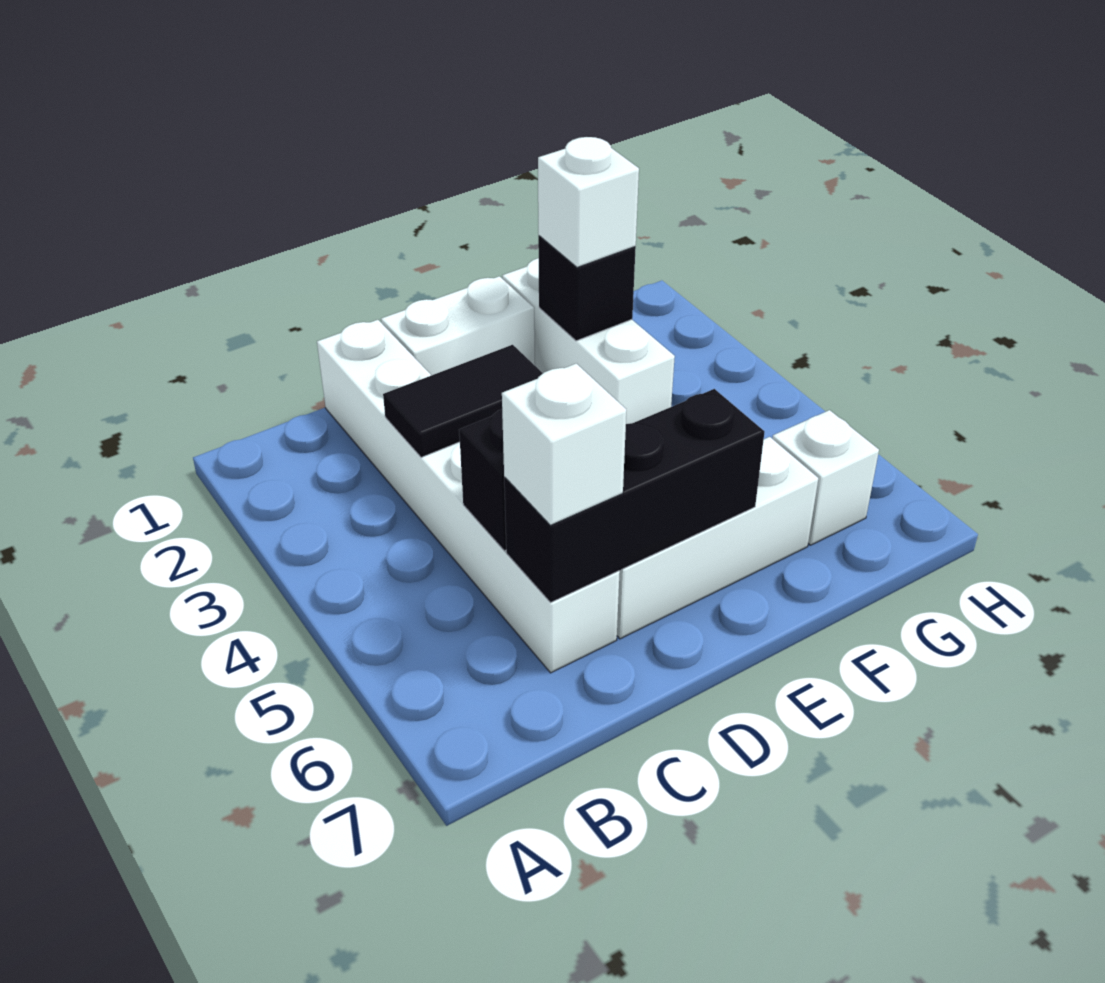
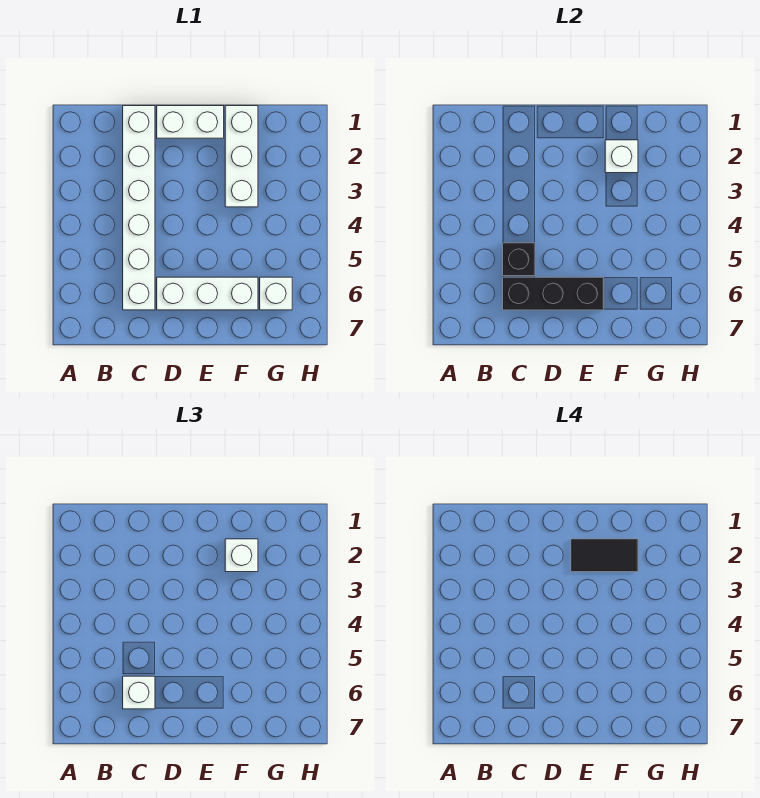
black 1x2 tile [383,345,543,457] -> black 1x2 tile moved to [571,539,638,572]
black 1x1 brick [538,236,636,341] -> white 1x1 brick [605,140,638,173]

